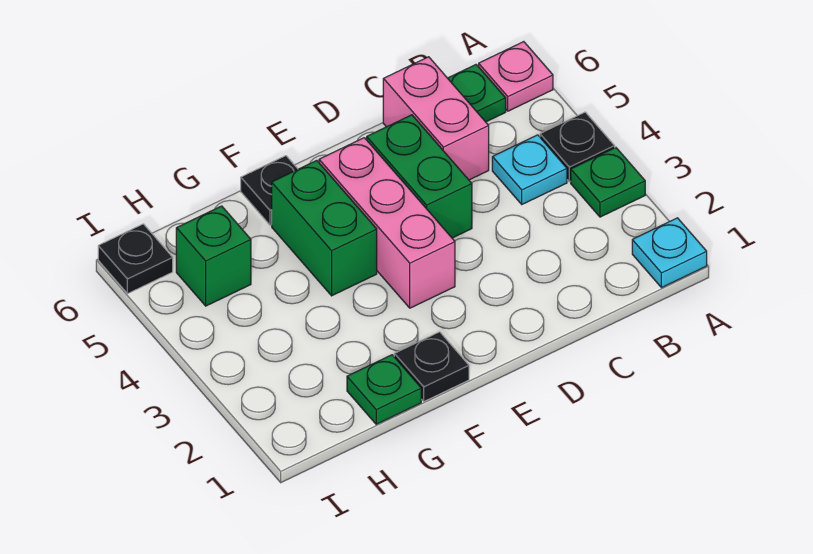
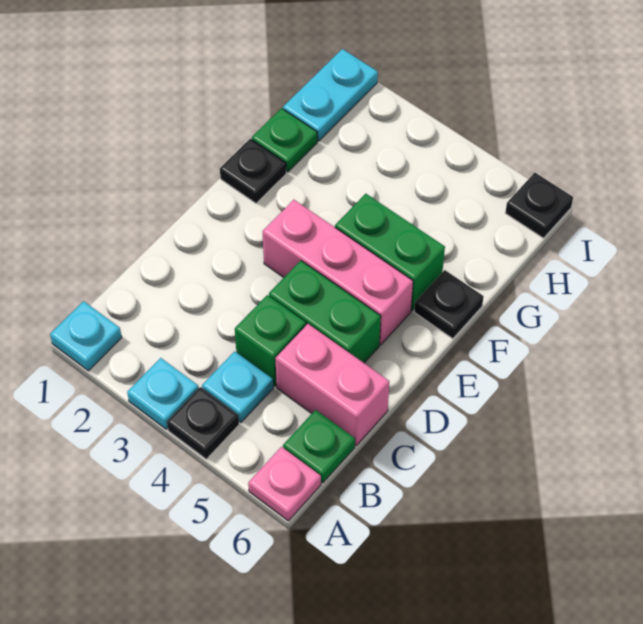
green 1x1 plate [571,148,645,217] -> cyan 1x1 plate [127,358,199,429]
none -> cyan 1x2 plate [283,49,378,141]
green 1x1 brick [176,206,251,306] -> green 1x1 brick moved to [235,295,306,386]

